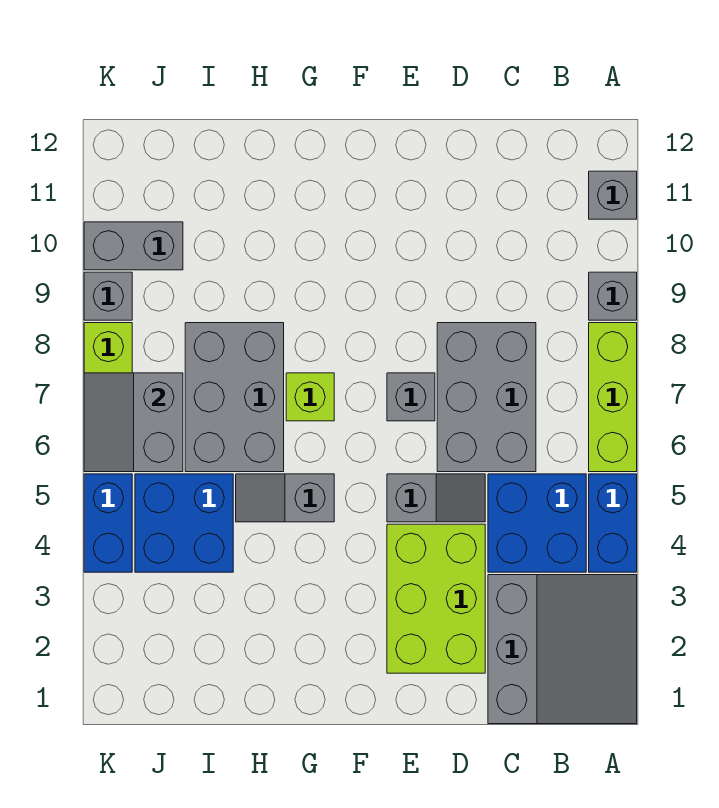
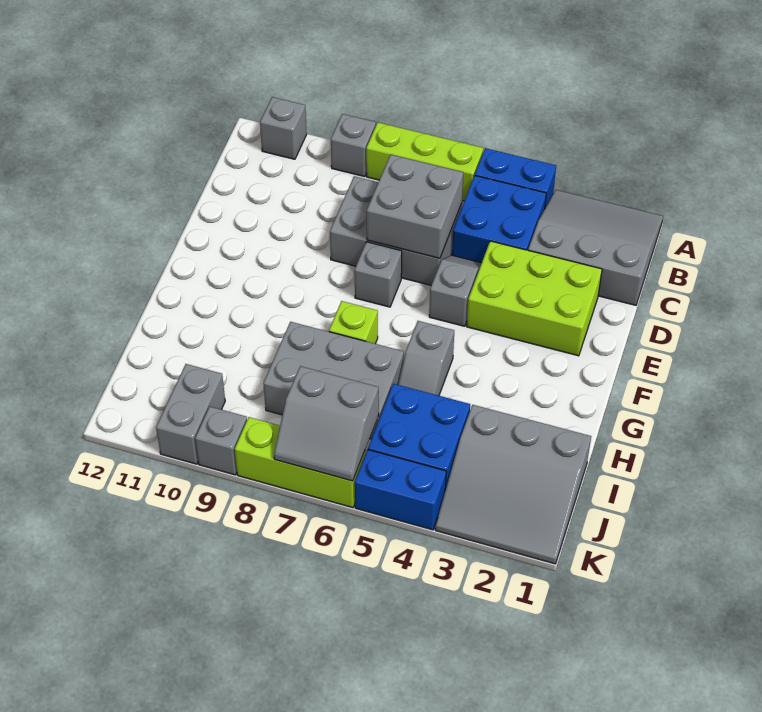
none -> grey 2x2 brick [367,155,463,258]
none -> grey 3x3 slope [435,405,591,564]

